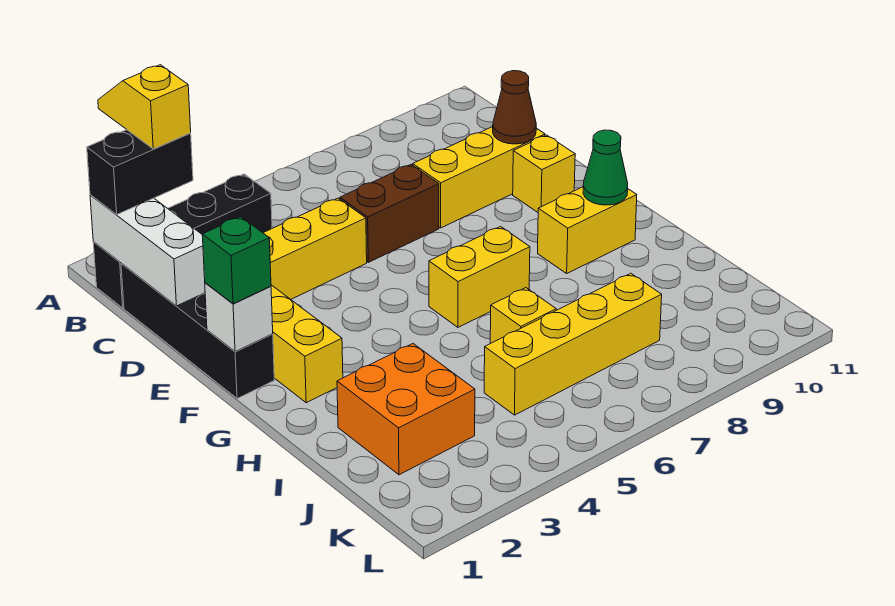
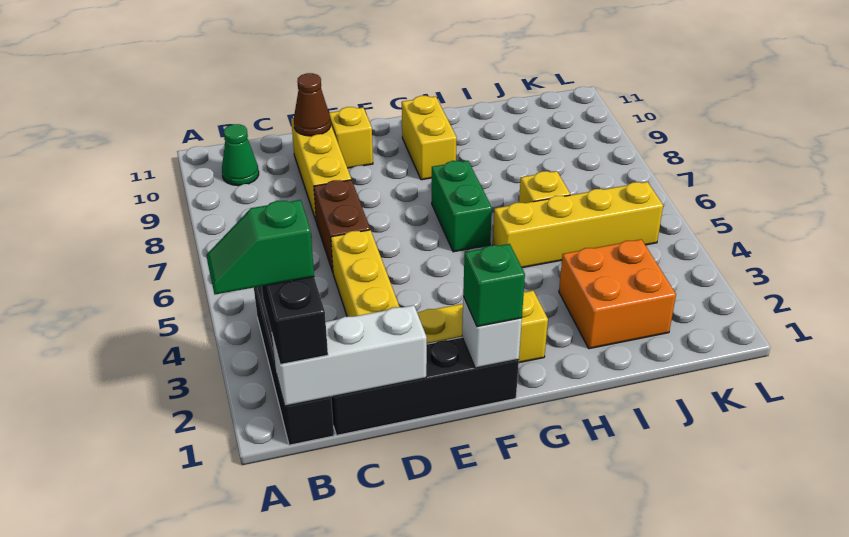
yellow 1x2 slope [98,65,191,149] -> green 1x2 slope [206,200,314,294]
yellow 1x2 brick [429,227,530,327] -> green 1x2 brick [432,161,492,252]
green 1x1 cone [583,130,628,205] -> green 1x1 cone moved to [222,124,259,186]
yellow 1x4 brick [484,273,662,415] -> yellow 1x4 brick turned to [493,182,663,268]

